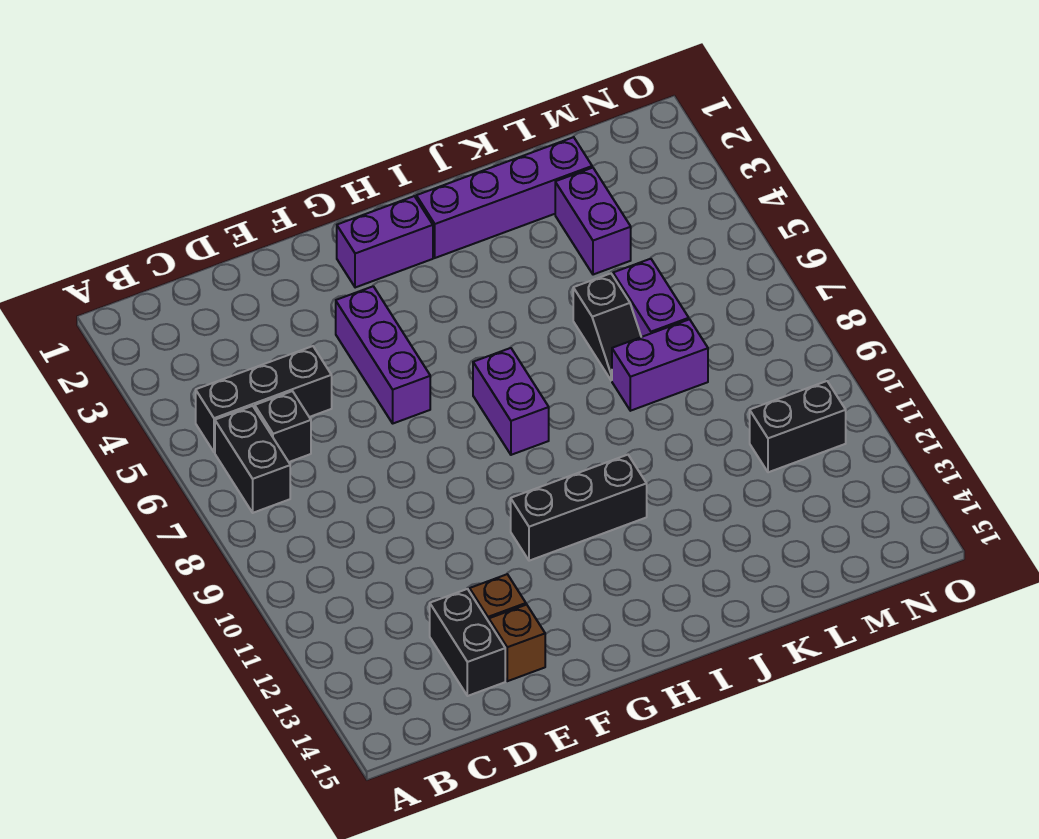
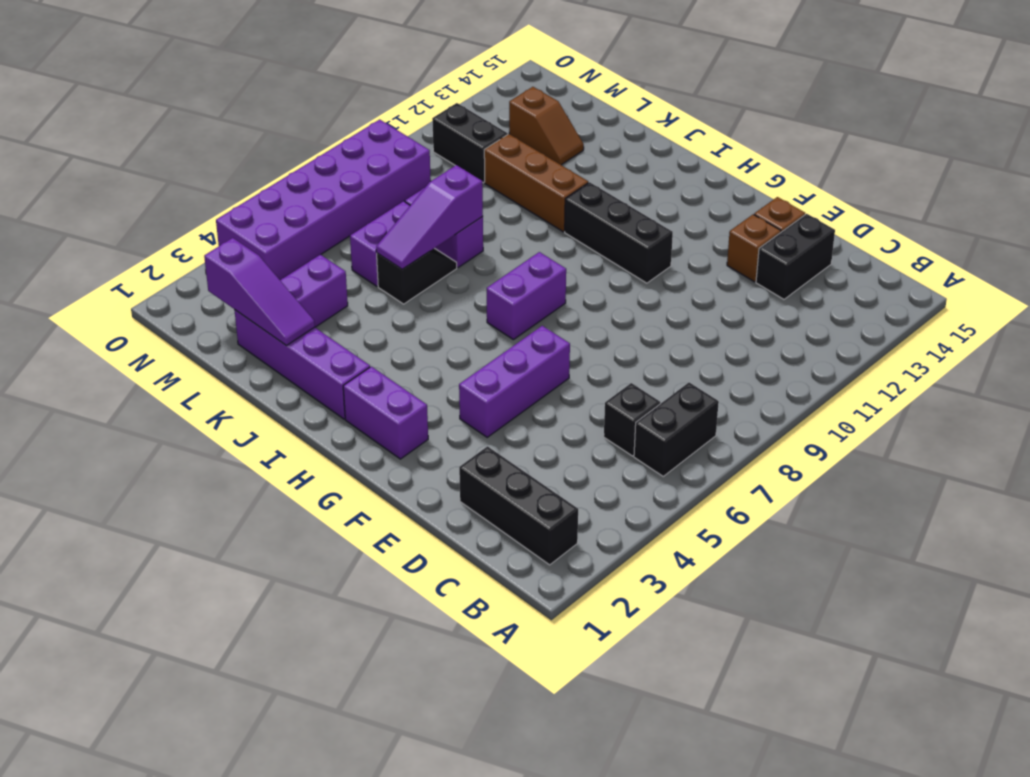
black 1x3 brick [196,346,332,452] -> black 1x3 brick moved to [459,446,578,565]
none -> brown 1x3 brick [484,134,588,232]
none -> purple 1x3 slope [204,238,315,346]
none -> purple 1x3 slope [376,165,483,269]
none -> brown 1x2 slope [509,87,584,165]
none -> purple 2x6 brick [216,119,431,280]

